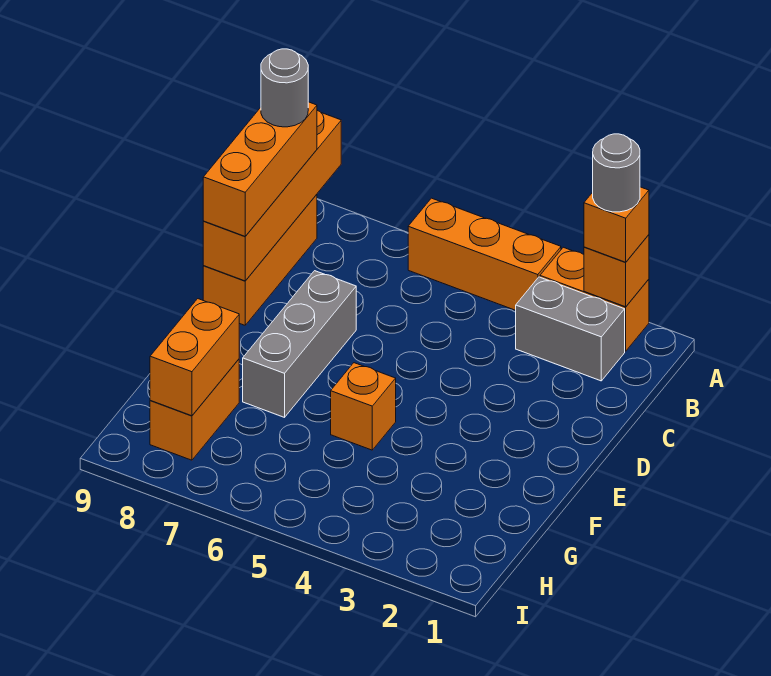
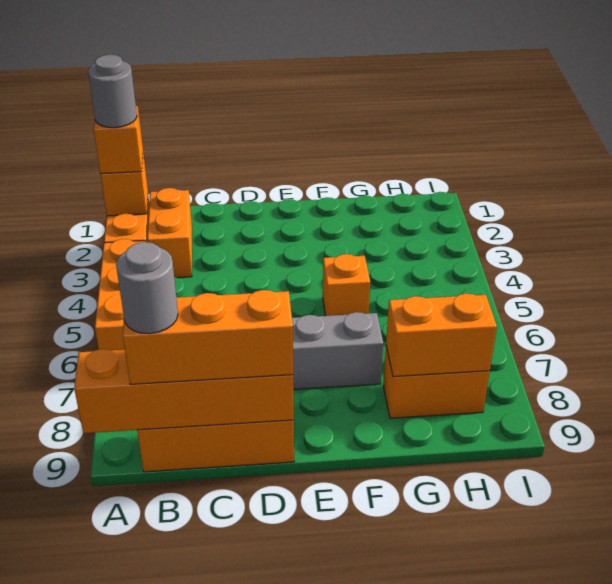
grey 1x2 brick [516,277,625,381] -> orange 1x2 brick [147,188,192,278]

